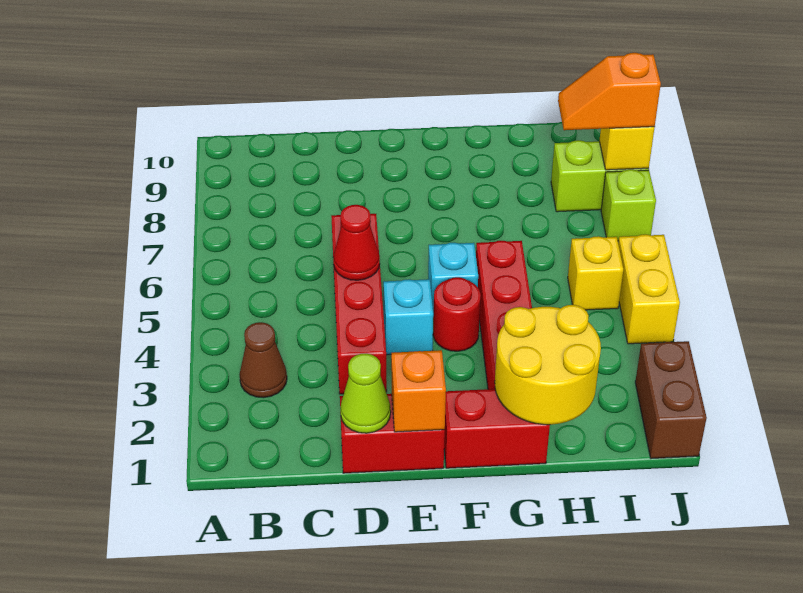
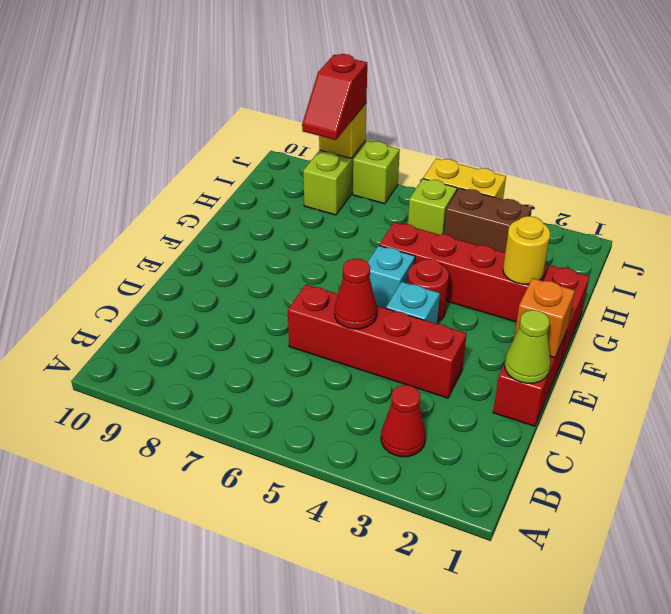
brown 1x1 cone [239,322,287,398] -> red 1x1 cone [381,385,426,457]
yellow 2x2 round brick [495,305,601,425] -> yellow 1x1 round brick [503,216,550,284]
yellow 1x1 brick [568,236,623,310] -> lime 1x1 brick [408,179,457,235]
orange 1x2 slope [558,53,661,130] -> red 1x2 slope [302,54,367,140]
brown 1x2 brick [635,341,707,459] -> brown 1x2 brick moved to [444,188,532,253]

